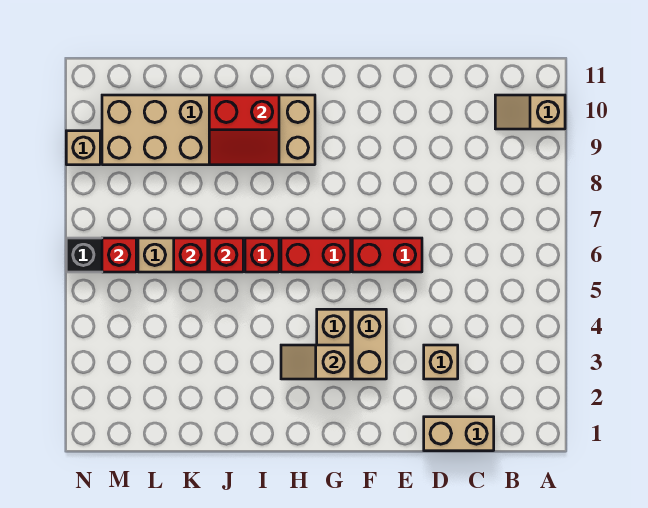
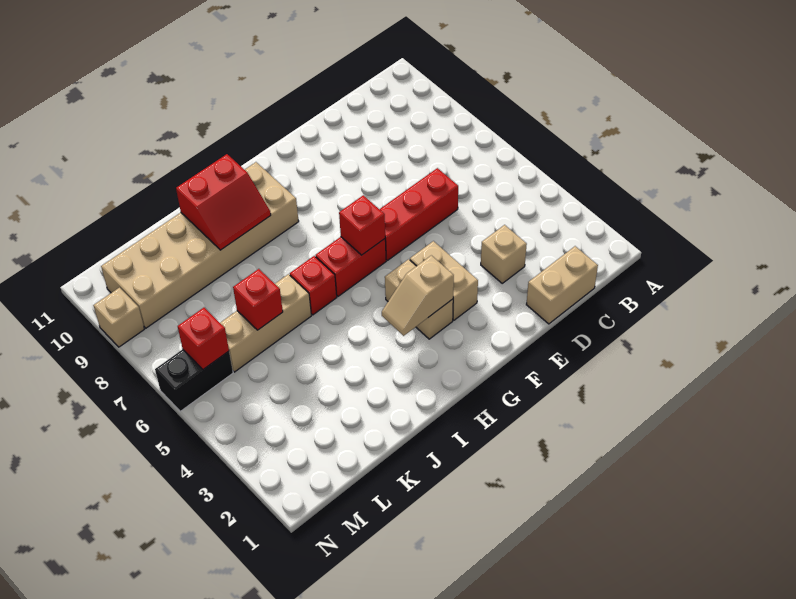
tan 1x2 slope [495,95,565,129] -> none
red 1x2 brick [352,238,422,272] -> red 1x3 brick [380,168,458,260]
red 1x1 brick [209,238,243,272] -> red 1x1 brick moved to [339,195,385,255]

